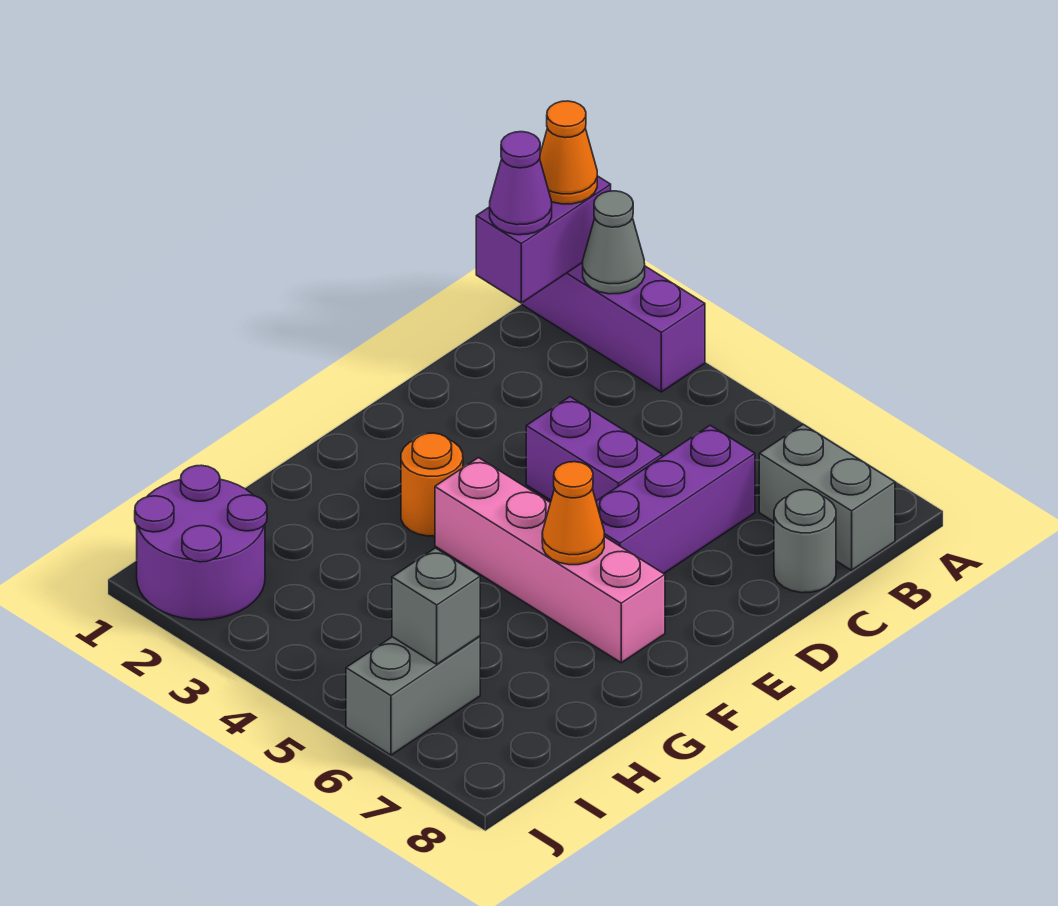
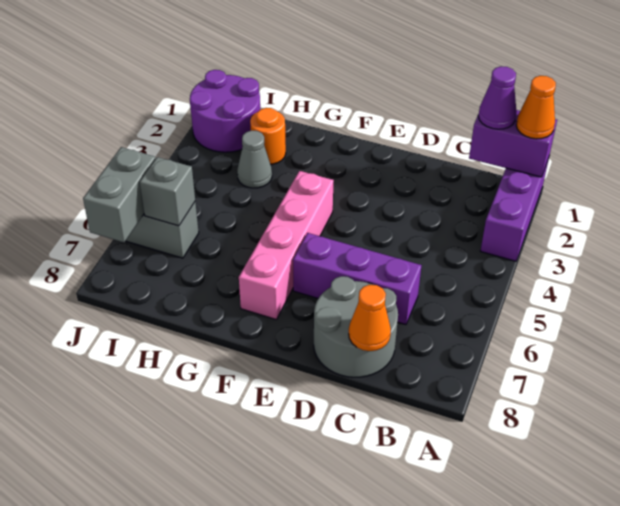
grey 1x1 cone [583,191,645,294] -> grey 1x1 cone moved to [237,130,272,188]
grey 1x2 brick [759,425,895,570] -> grey 1x2 brick moved to [83,147,156,242]
grey 1x1 round brick [774,490,836,593] -> grey 2x2 round brick [314,276,398,377]
purple 1x2 brick [526,397,662,501] -> none
orange 1x1 round brick [401,433,463,536] -> orange 1x1 round brick moved to [250,108,286,164]
orange 1x1 cone [542,462,604,565] -> orange 1x1 cone moved to [349,285,391,351]

